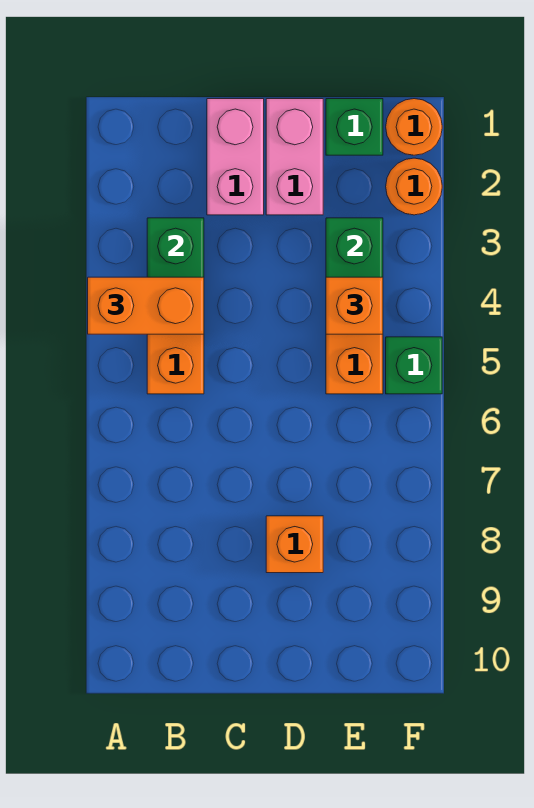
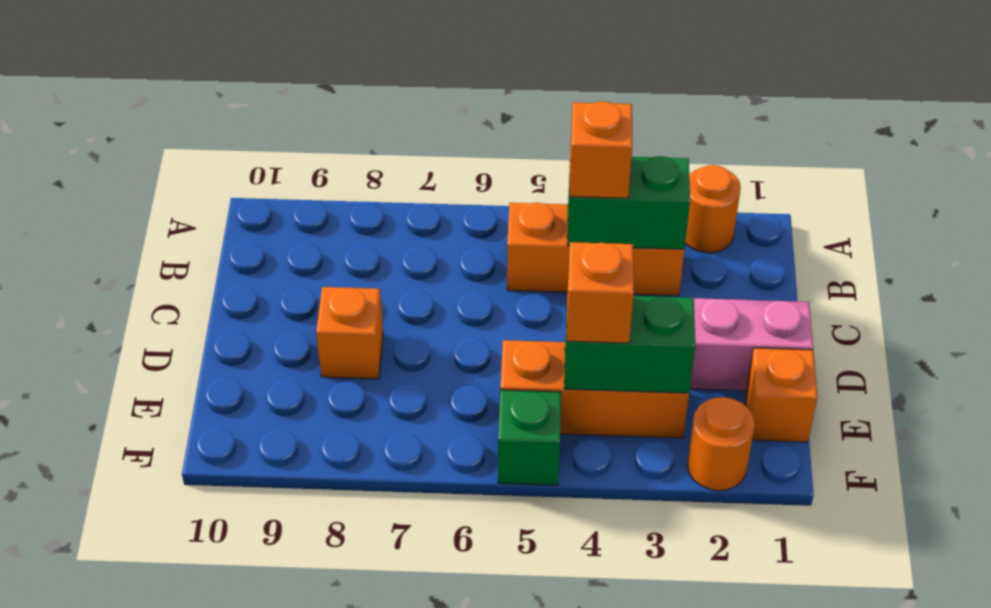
orange 1x2 brick [88,277,204,334] -> orange 1x1 brick [569,101,632,198]
pink 1x2 brick [207,99,264,215] -> none
green 1x1 brick [326,99,383,155] -> orange 1x1 brick [746,348,818,442]
orange 1x1 round brick [386,99,442,155] -> orange 1x1 round brick moved to [685,165,741,253]

